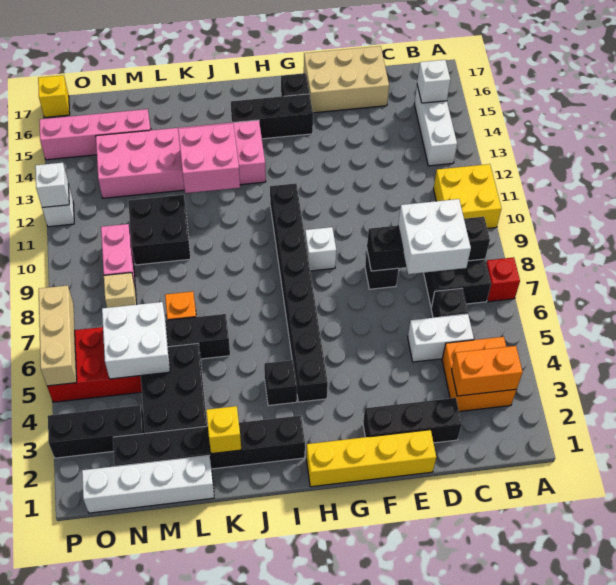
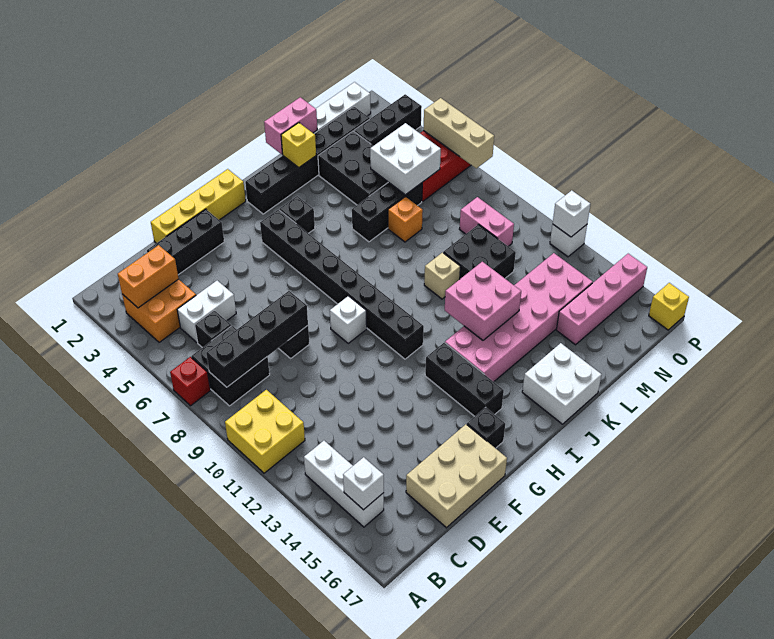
white 2x2 brick [398,199,471,274] -> white 2x2 brick moved to [522,343,602,424]
black 1x3 brick [231,94,313,139] -> black 1x3 brick turned to [425,342,504,416]
none -> pink 1x2 brick [264,97,317,154]
tan 1x1 brick [104,273,137,308] -> tan 1x1 brick moved to [424,253,460,299]

